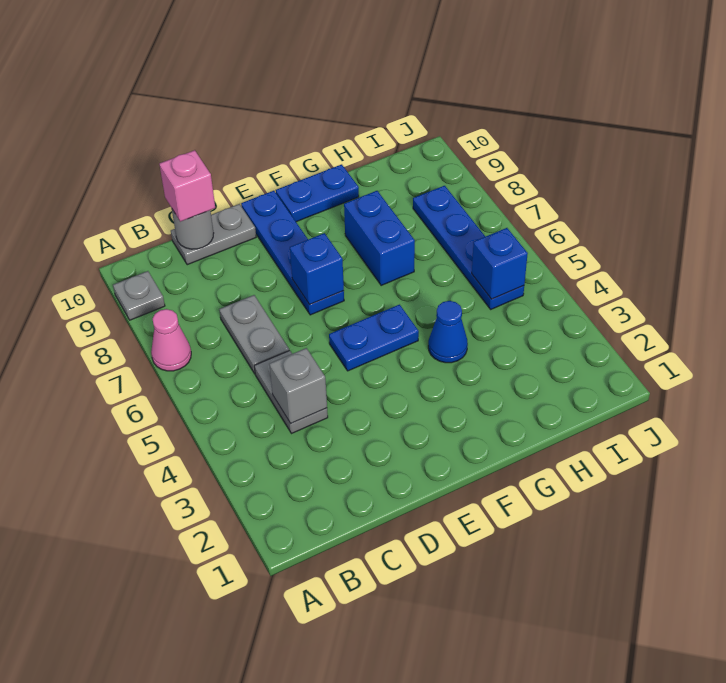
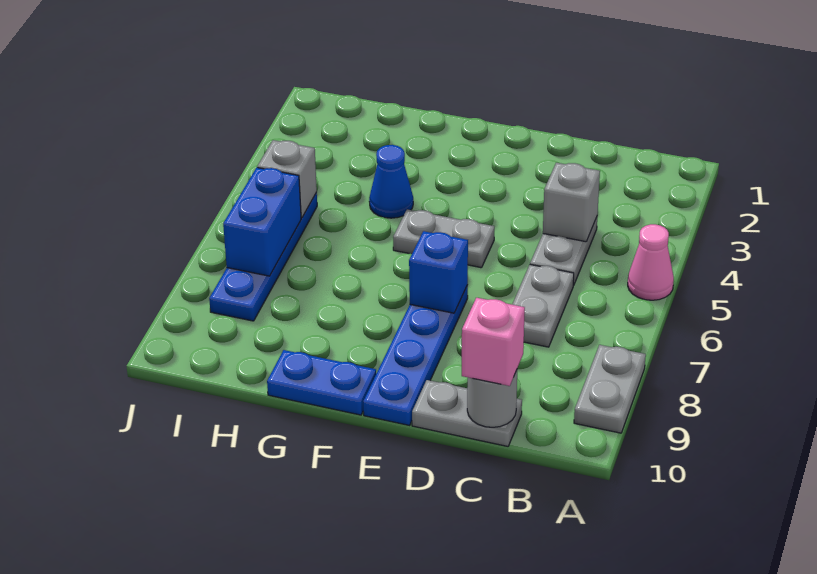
pink 1x1 cone [151,309,191,371] -> pink 1x1 cone moved to [628,224,674,300]
grey 1x1 plate [113,271,165,320] -> grey 1x2 plate [574,345,646,433]
blue 1x2 plate [329,305,419,371] -> grey 1x2 plate [393,209,494,268]
blue 1x2 brick [344,191,415,286] -> blue 1x2 brick moved to [223,168,301,276]
blue 1x1 brick [472,228,528,299] -> grey 1x1 brick [257,140,317,218]

